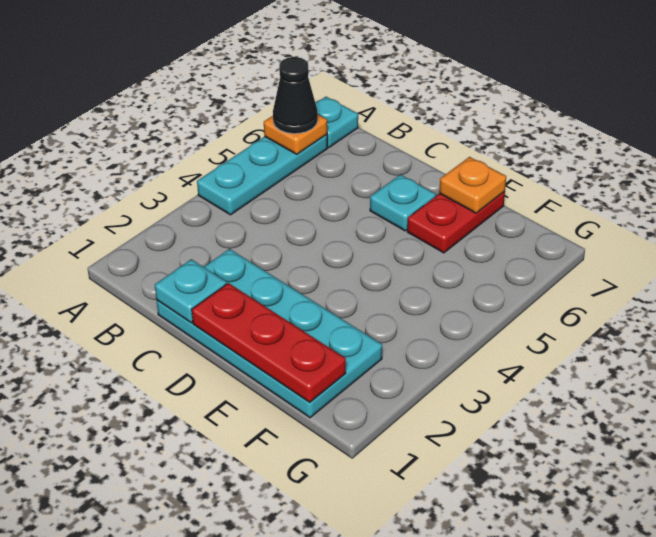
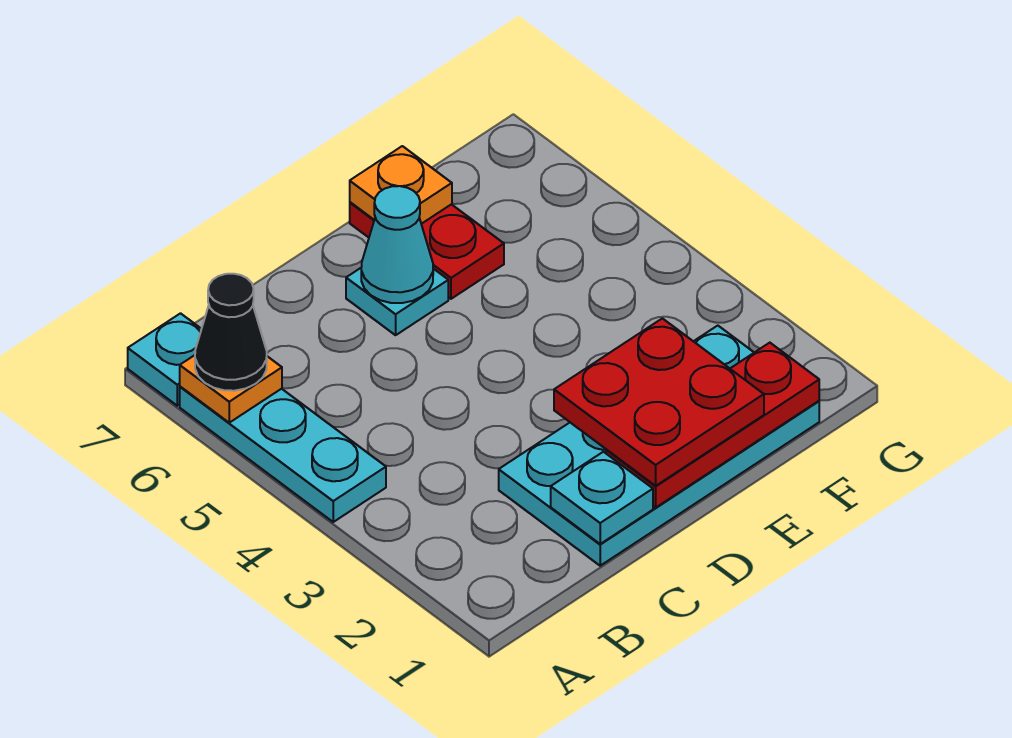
none -> red 2x2 plate [554,318,764,486]
none -> cyan 1x1 cone [361,186,433,303]

